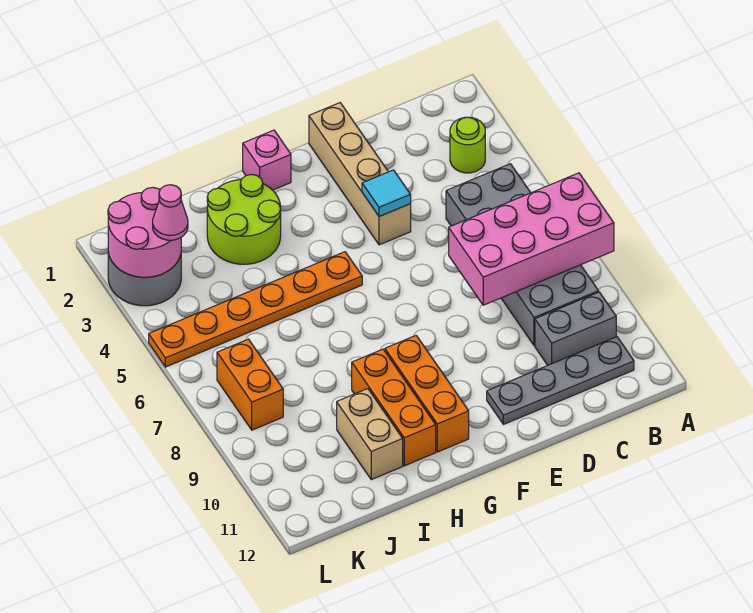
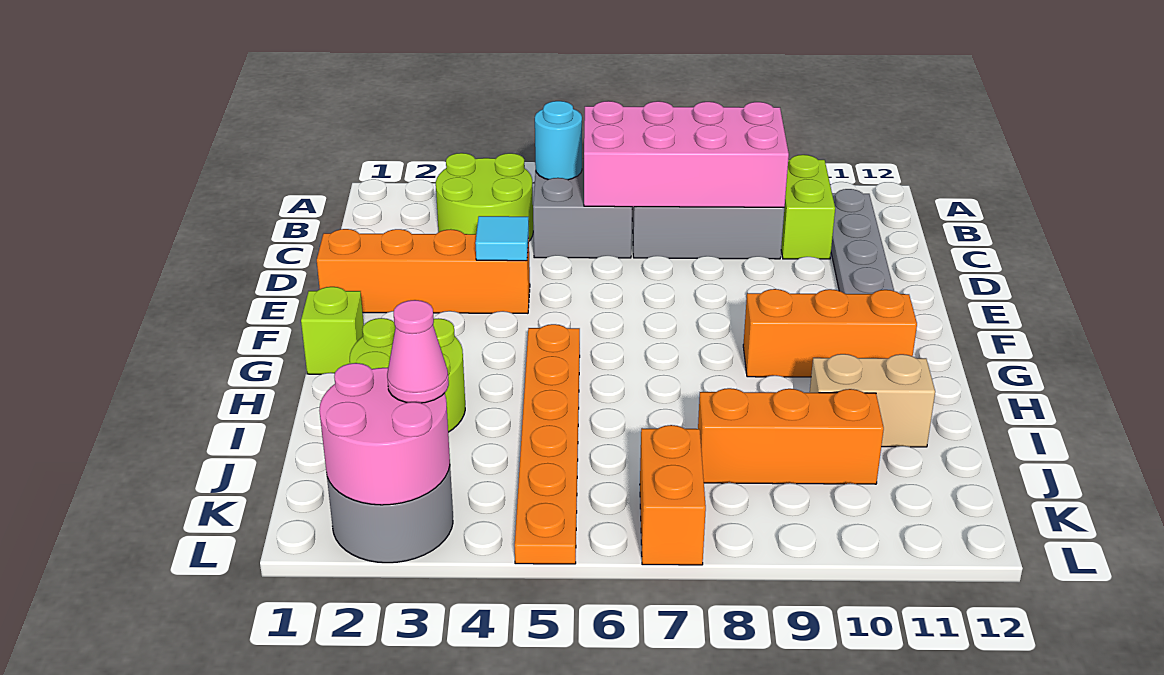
pink 2x4 brick [449,173,614,305] -> pink 2x4 brick turned to [584,101,789,207]
lime 1x1 round brick [450,117,485,173] -> lime 2x2 round brick [436,153,533,241]
none -> cyan 1x1 round brick [535,101,582,180]
grey 1x2 brick [535,292,616,365] -> lime 1x2 brick [781,155,835,259]
tan 1x4 brick [309,103,411,245] -> orange 1x4 brick [317,229,530,313]
pink 1x1 brick [243,130,291,190] -> lime 1x1 brick [301,287,364,374]
orange 1x3 brick [352,349,436,466] -> orange 1x3 brick moved to [698,388,884,484]
orange 1x2 brick [217,339,283,430] -> orange 1x2 brick turned to [640,425,706,565]

